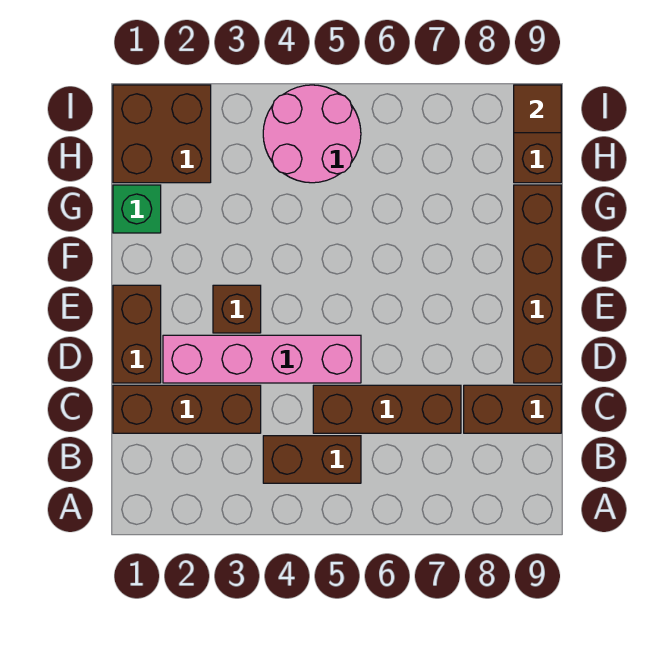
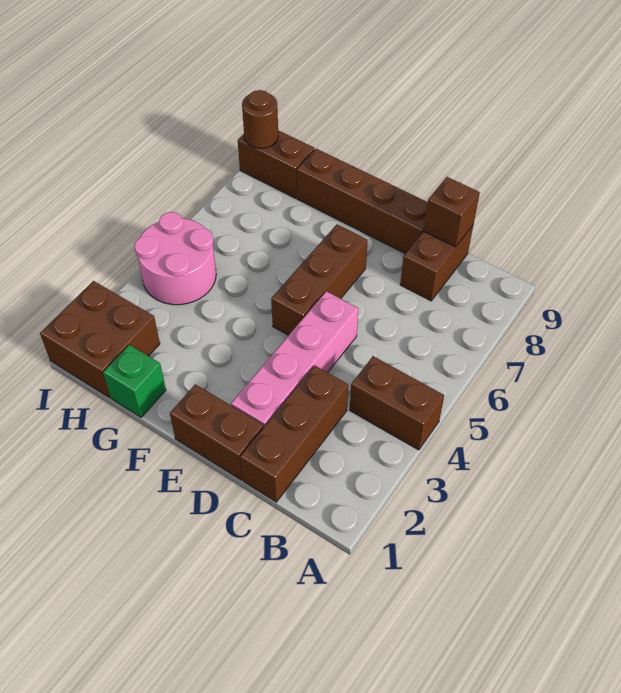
brown 1x2 brick [263,436,361,483] -> brown 1x2 brick turned to [350,356,444,450]
brown 1x3 brick [313,385,461,433] -> brown 1x3 brick moved to [271,224,368,335]
brown 1x1 brick [213,285,261,333] -> brown 1x1 brick moved to [424,177,480,247]
brown 1x1 tile [514,85,561,133] -> brown 1x1 round brick [242,90,278,149]

